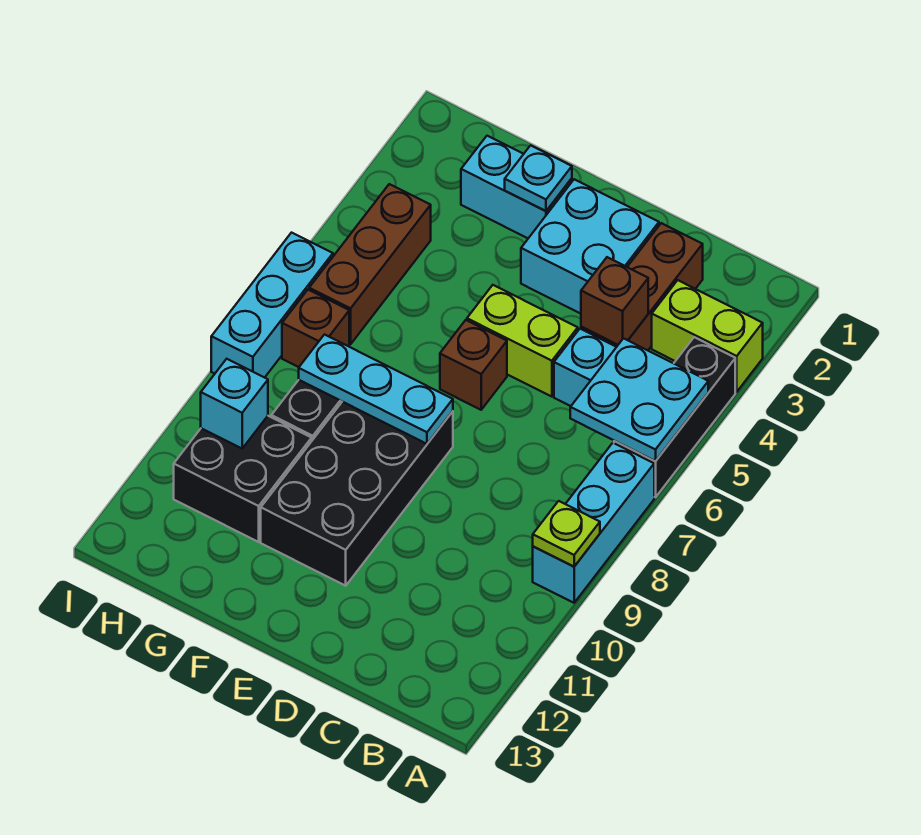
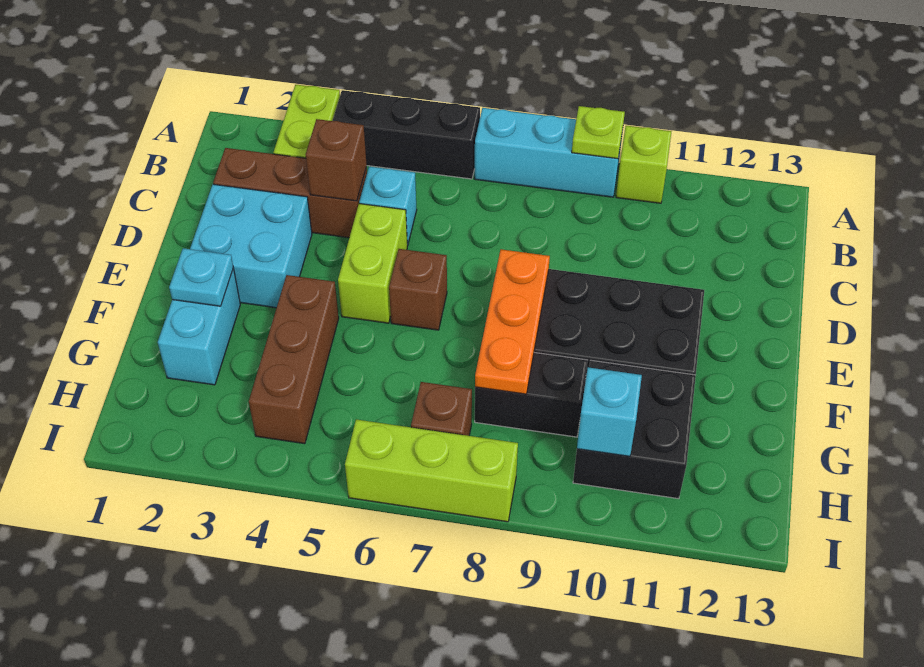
cyan 2x2 plate [570,338,708,461] -> none
none -> lime 1x1 brick [616,126,671,203]
cyan 1x3 plate [299,335,453,444] -> orange 1x3 plate [475,249,550,394]
brown 1x3 brick [309,184,431,344] -> brown 1x3 brick turned to [249,275,339,444]
cyan 1x3 brick [211,233,333,378] -> lime 1x3 brick [345,419,518,522]

